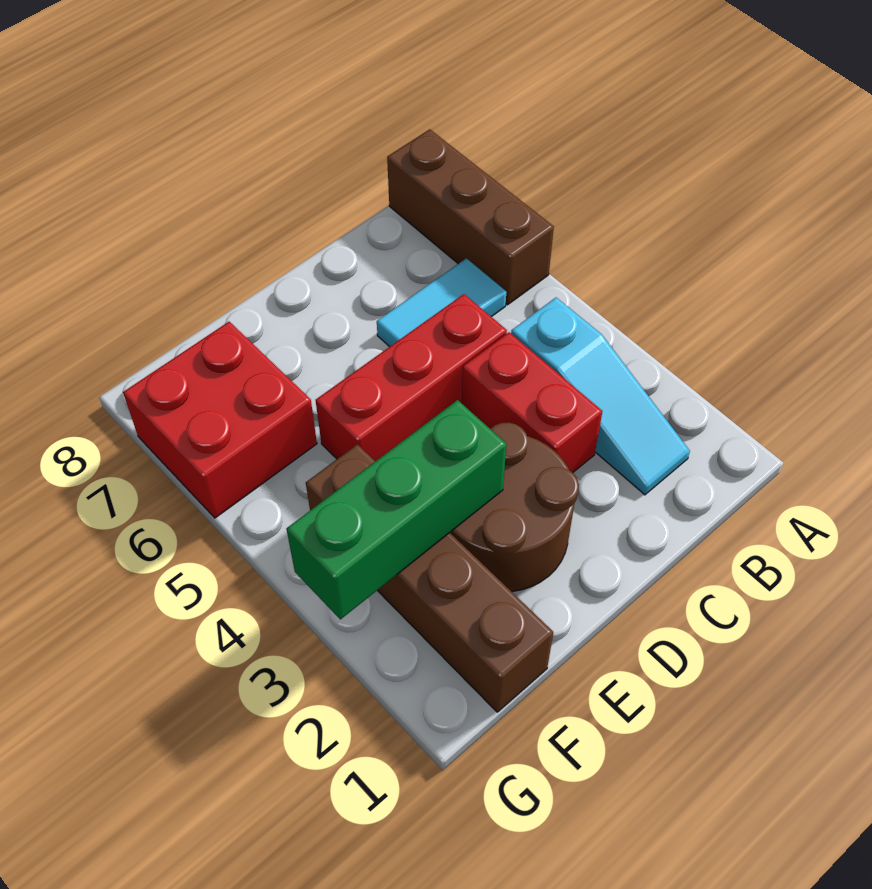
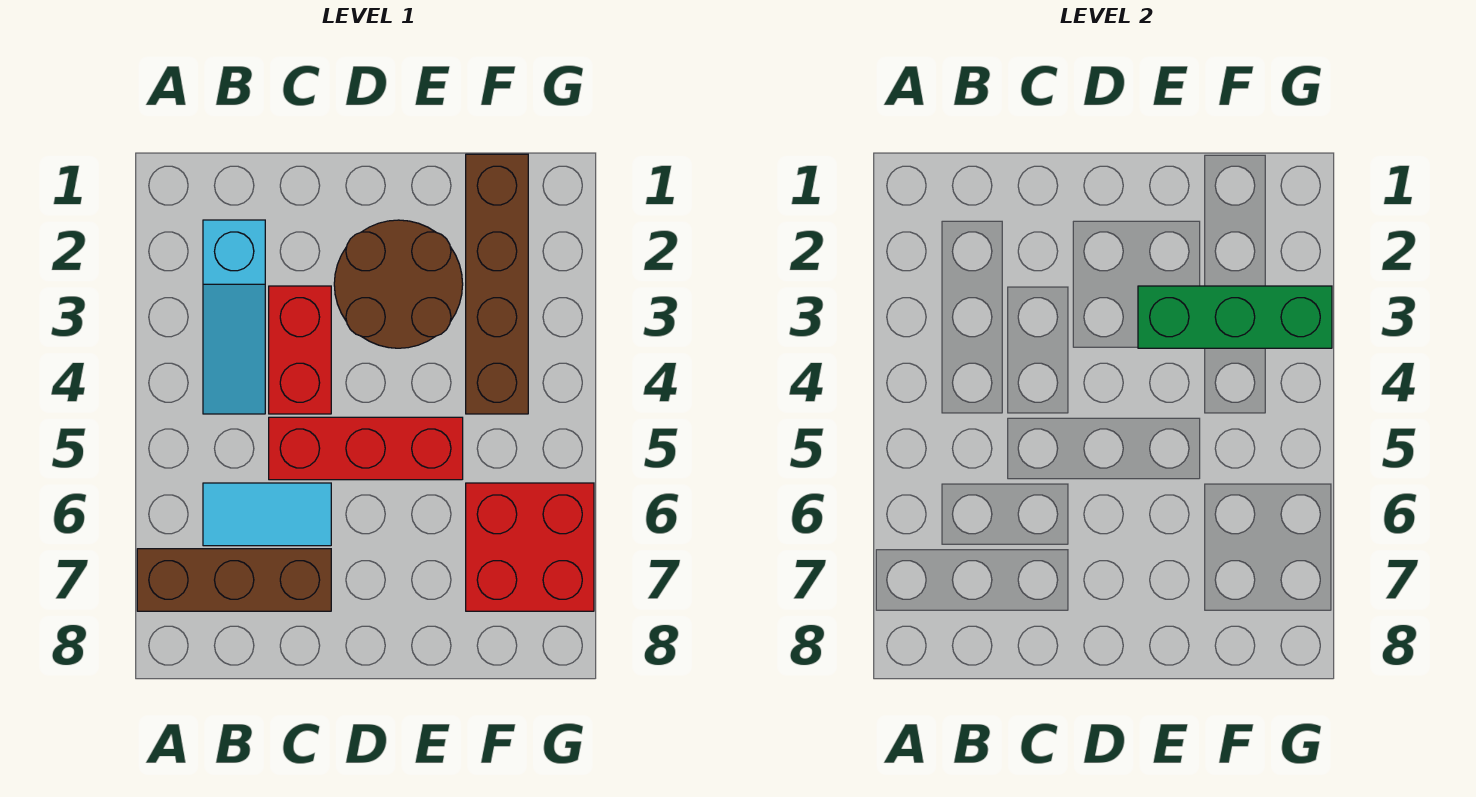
brown 1x3 brick [387,129,554,305] -> brown 1x3 brick turned to [137,549,331,611]
cyan 1x3 slope [511,298,690,495] -> cyan 1x3 slope turned to [203,220,265,414]

